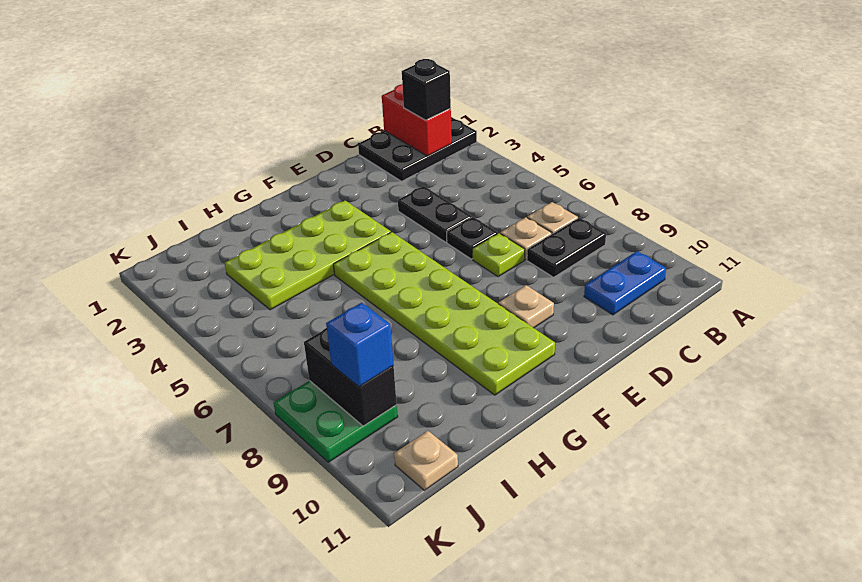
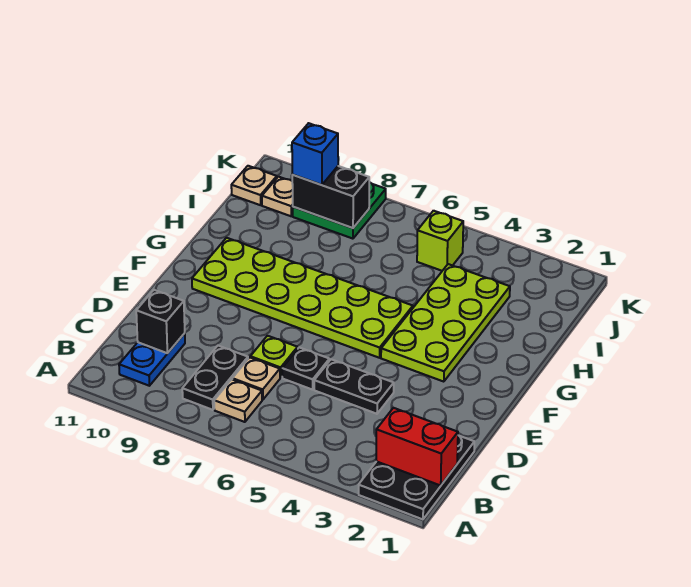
black 1x1 brick [402,59,451,120] -> black 1x1 brick moved to [136,290,185,353]
tan 1x1 plate [498,285,554,328] -> tan 1x1 plate moved to [262,177,293,216]
none -> lime 1x1 brick [417,211,463,271]

